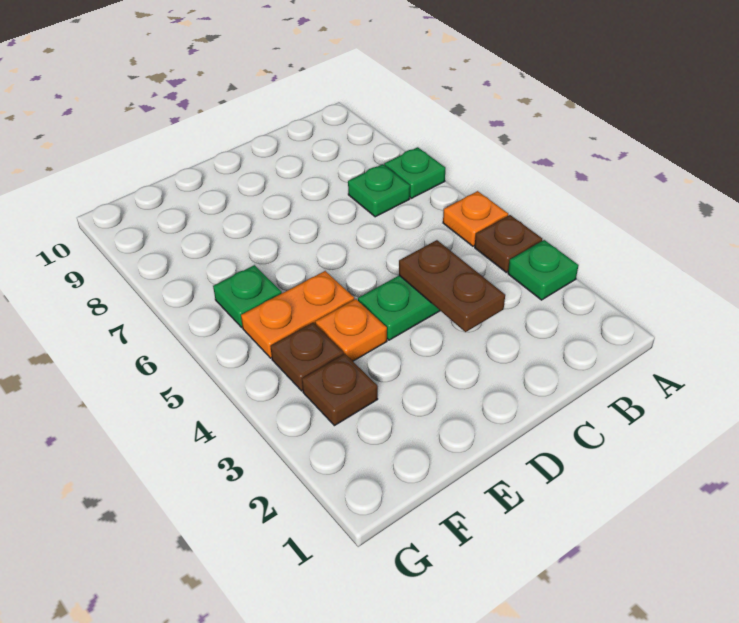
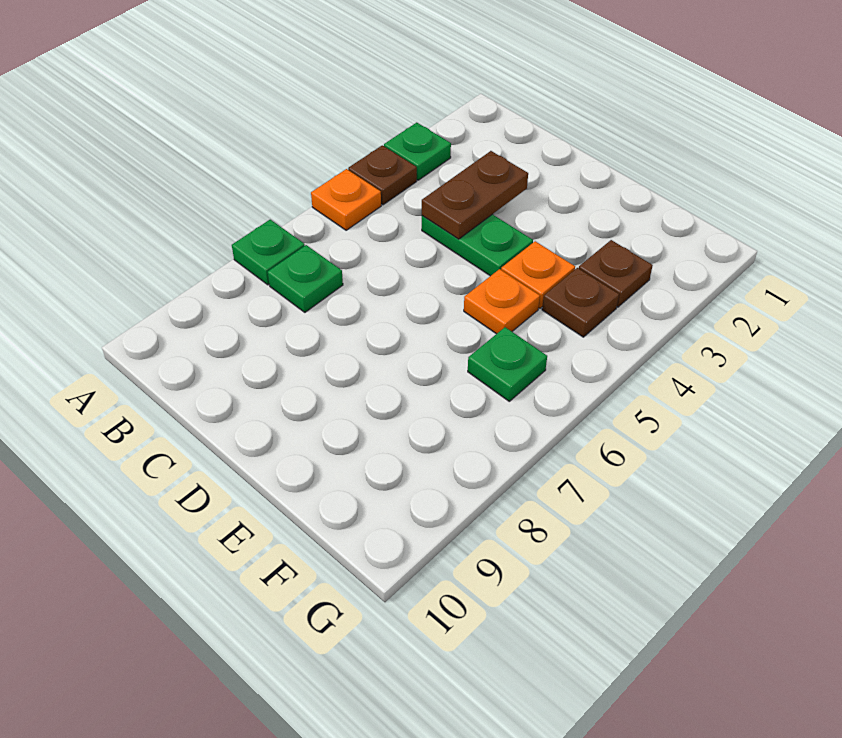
orange 1x2 plate [241,271,354,358] -> orange 1x1 plate [464,269,540,334]

